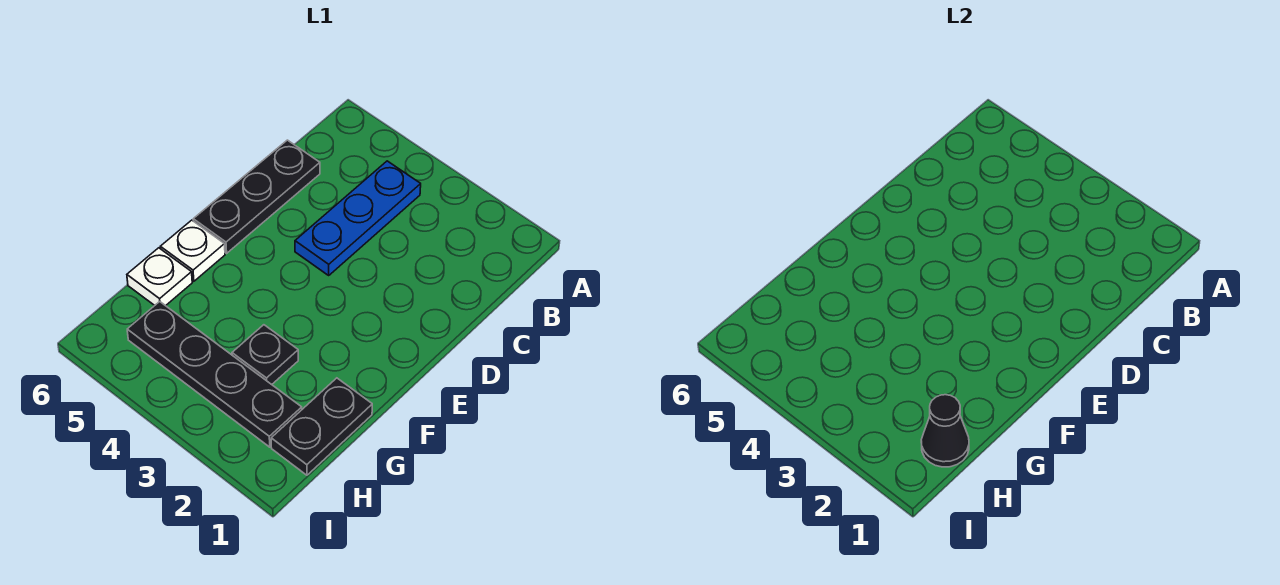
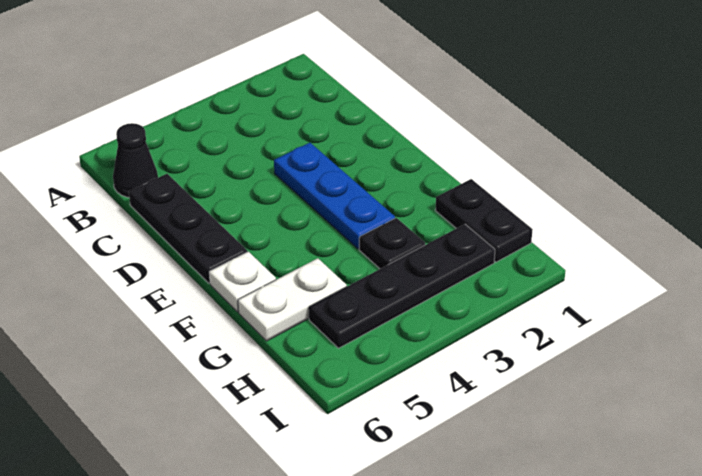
blue 1x3 plate [295,161,421,275] -> blue 1x3 plate moved to [274,143,395,249]
white 1x1 plate [127,248,192,306] -> white 1x2 plate [238,258,347,341]
black 1x1 cone [921,395,969,467] -> black 1x1 cone moved to [113,123,158,198]

